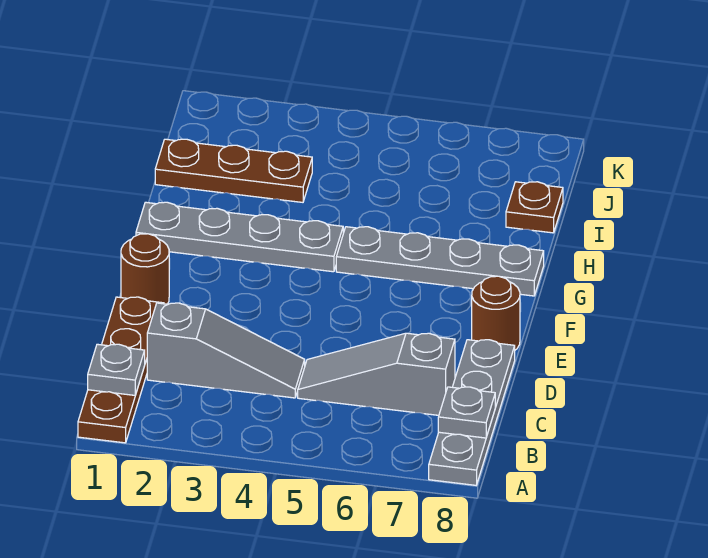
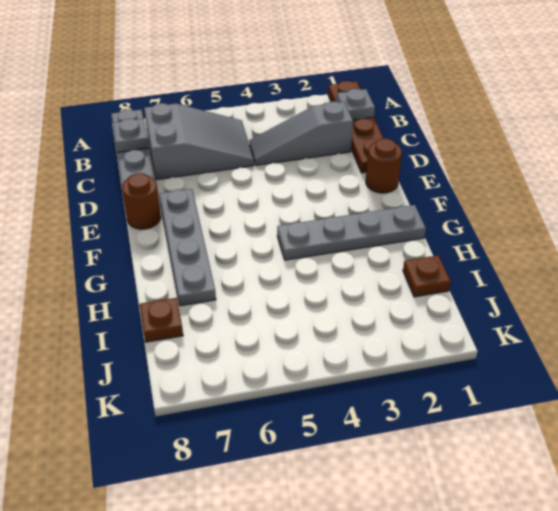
grey 1x3 slope [298,333,455,415] -> grey 2x3 slope [144,103,254,180]
grey 1x4 plate [336,227,544,296] -> grey 1x4 plate turned to [159,189,216,306]
brown 1x3 plate [155,139,312,202] -> brown 1x1 plate [403,255,451,297]

